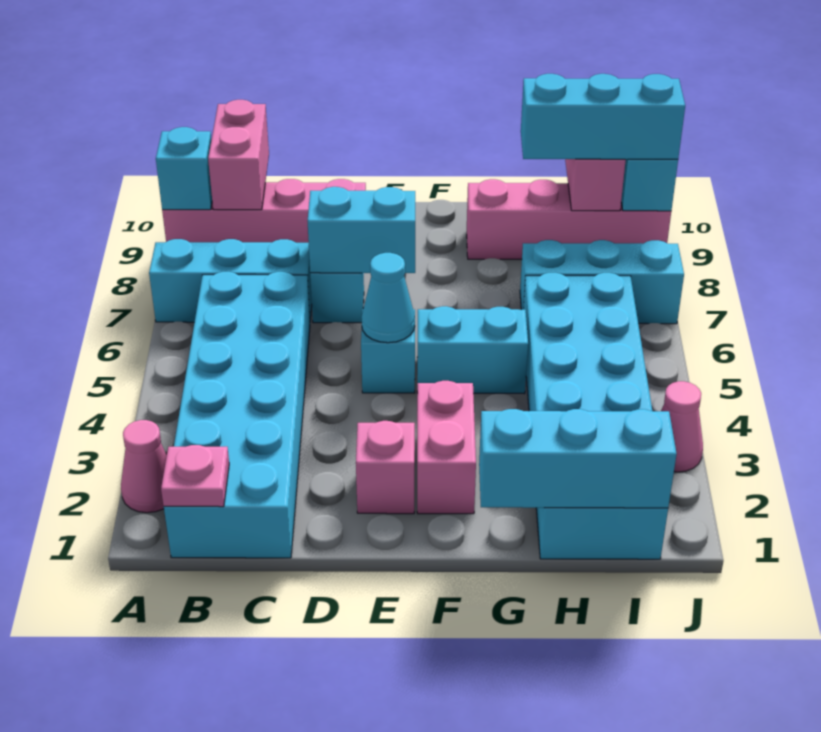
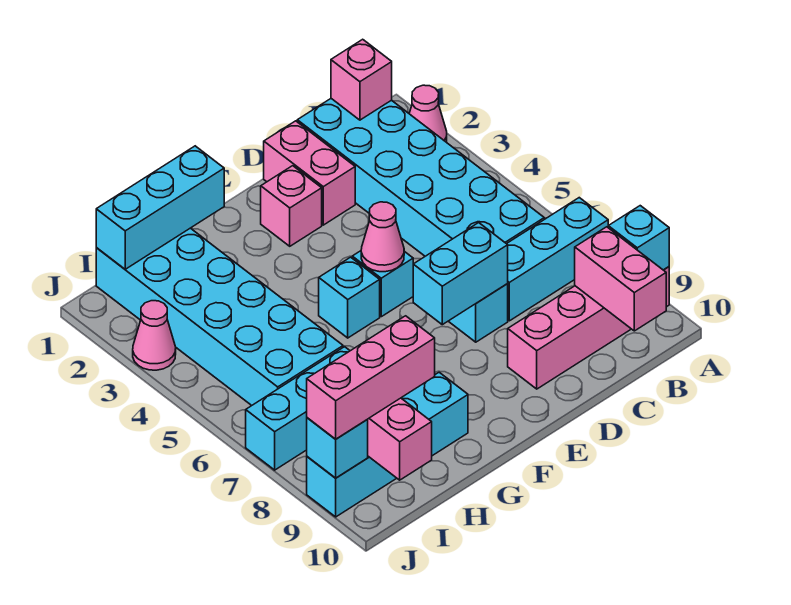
pink 1x1 plate [161,445,229,507] -> pink 1x1 brick [331,39,392,120]
cyan 1x1 cone [362,253,415,343] -> pink 1x1 cone [361,202,404,272]
pink 1x2 brick [417,381,476,514] -> pink 1x2 brick moved to [264,121,355,225]
cyan 1x2 brick [417,306,528,394] -> cyan 1x1 brick [319,257,380,338]
pink 1x4 brick [467,179,671,259] -> cyan 1x4 brick [307,372,468,517]
cyan 1x3 brick [521,74,685,160] -> pink 1x3 brick [307,316,435,439]

